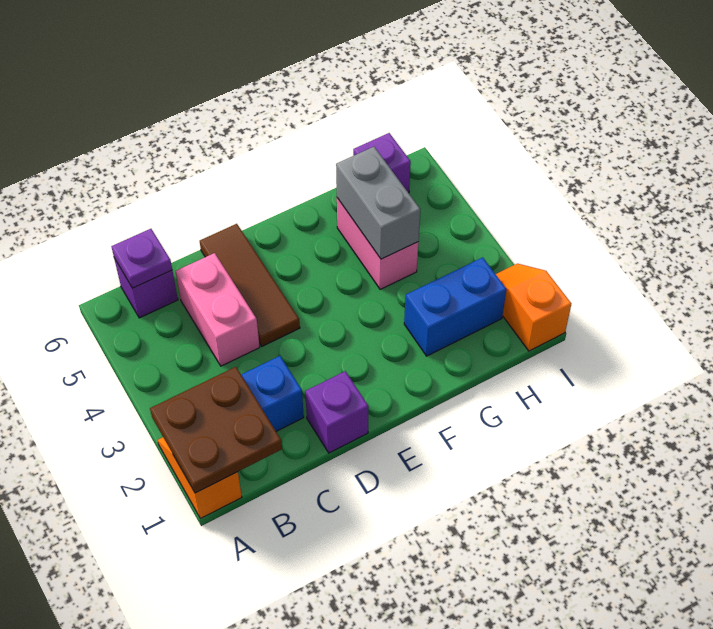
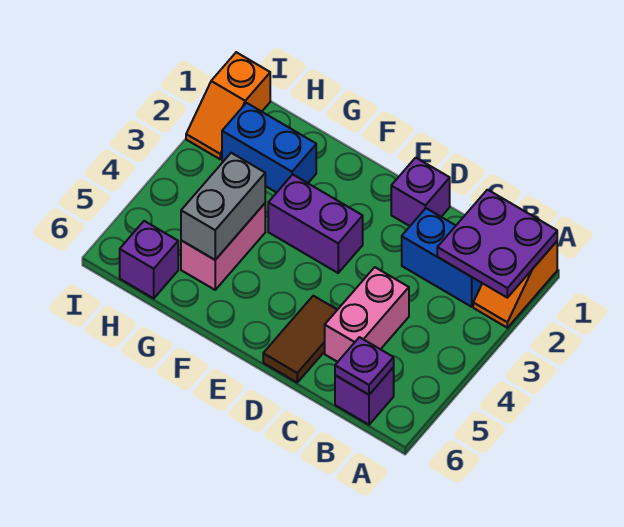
brown 2x2 plate [150,367,282,493] -> purple 2x2 plate [437,190,557,298]
brown 1x3 tile [200,224,300,346] -> brown 1x2 tile [263,296,337,382]
none -> purple 1x2 brick [268,174,363,273]

